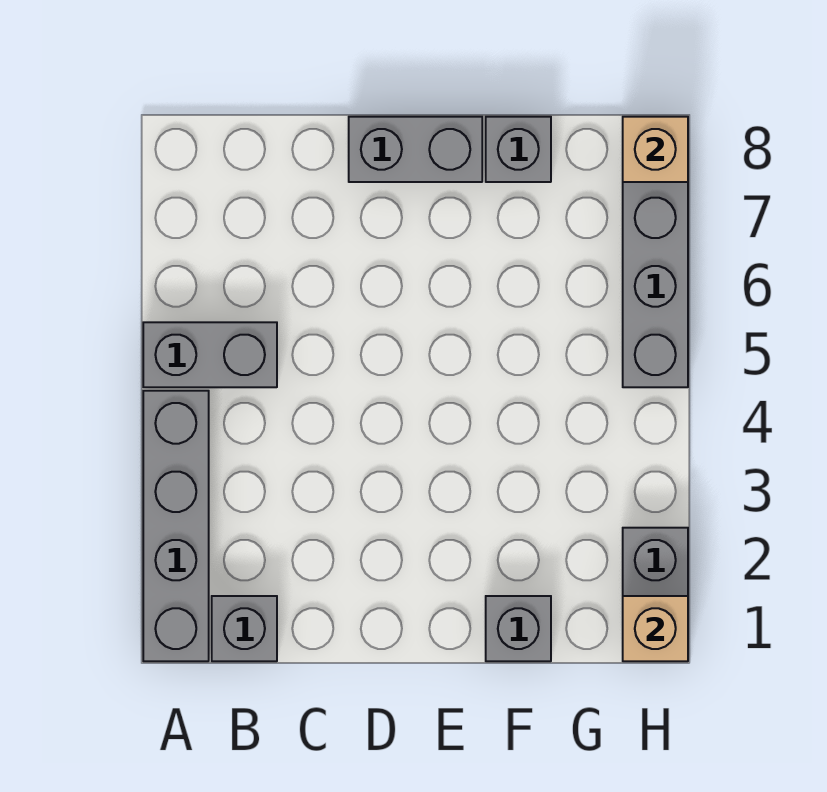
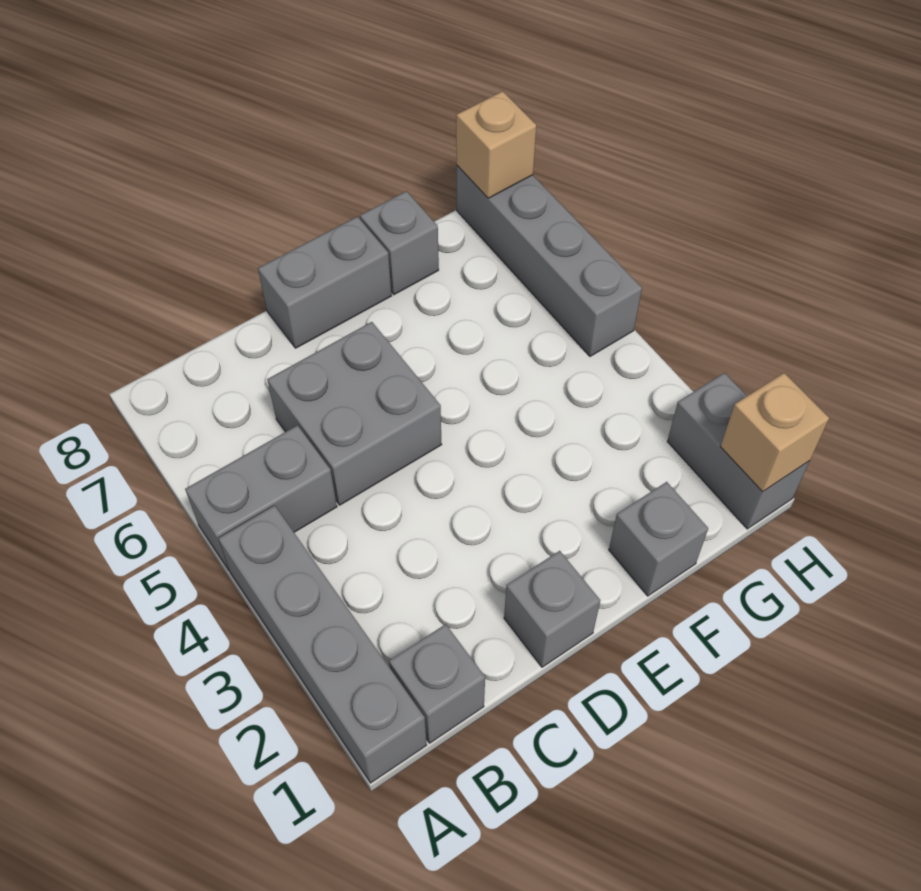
none -> grey 2x2 brick [267,322,442,505]
none -> grey 1x1 brick [504,551,600,667]

